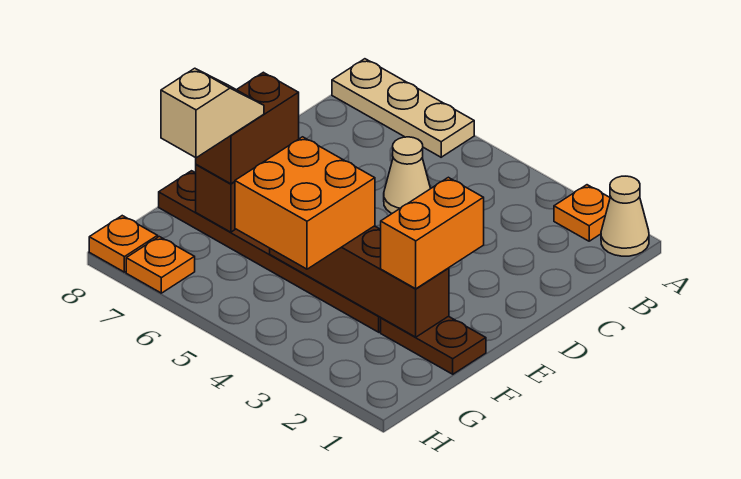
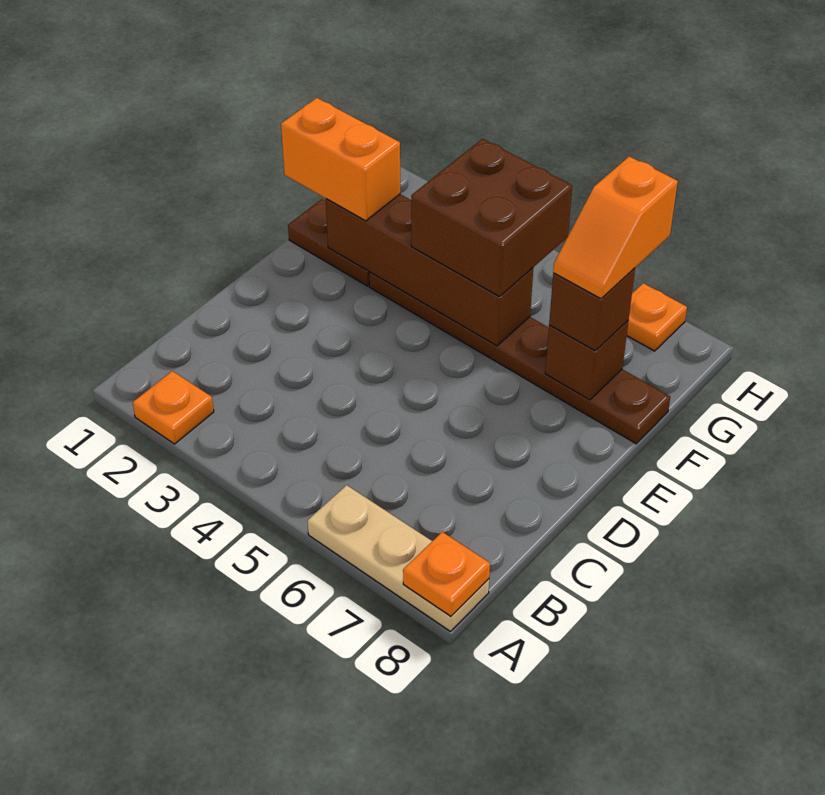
tan 1x1 cone [601,176,649,256] -> none
tan 1x1 cone [384,137,431,213] -> none
orange 1x2 brick [381,177,484,289] -> orange 1x2 brick turned to [281,98,400,221]
brown 1x2 brick [196,72,299,184] -> brown 1x1 brick [549,268,635,351]
orange 2x2 brick [235,137,375,269] -> brown 2x2 brick [411,139,572,297]
tan 1x2 slope [161,68,264,158] -> orange 1x2 slope [553,156,678,299]
orange 1x1 plate [89,216,158,272] -> orange 1x1 plate moved to [403,532,490,616]

